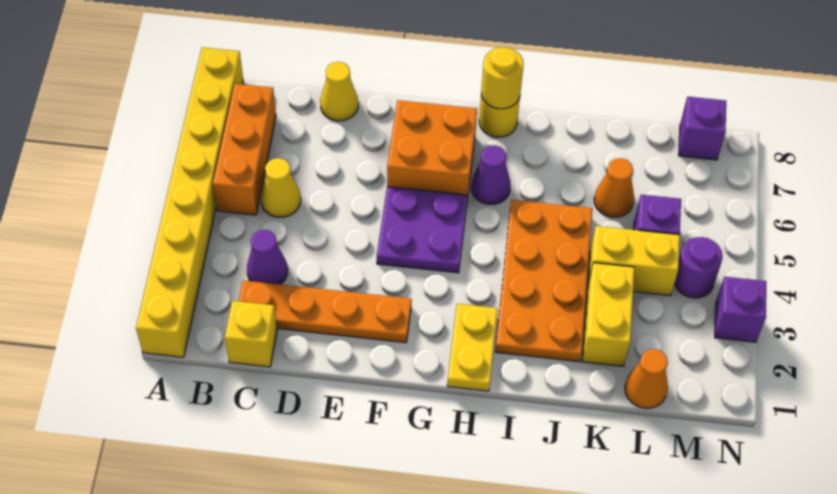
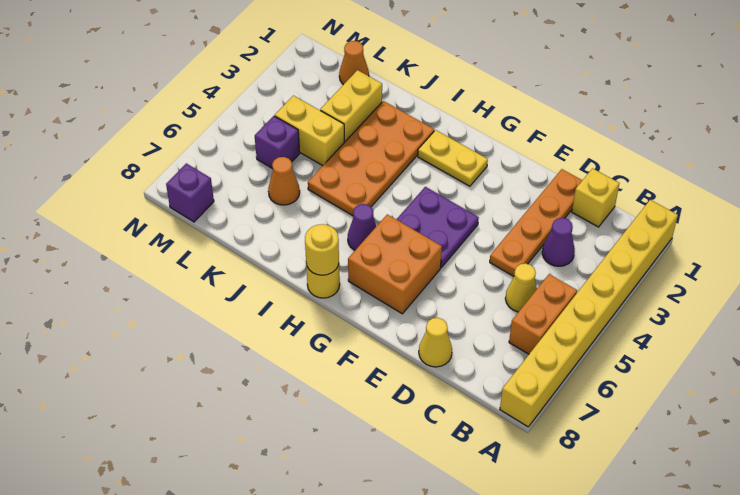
orange 1x3 brick [213,84,276,215] -> orange 1x2 brick [509,274,577,354]
orange 1x4 plate [239,280,412,343] -> orange 1x4 plate turned to [490,169,582,276]
yellow 1x2 plate [447,304,498,391] -> yellow 1x2 plate turned to [418,130,488,186]
purple 1x1 round brick [674,237,723,298] -> none
purple 1x1 brick [715,277,766,342] -> none

